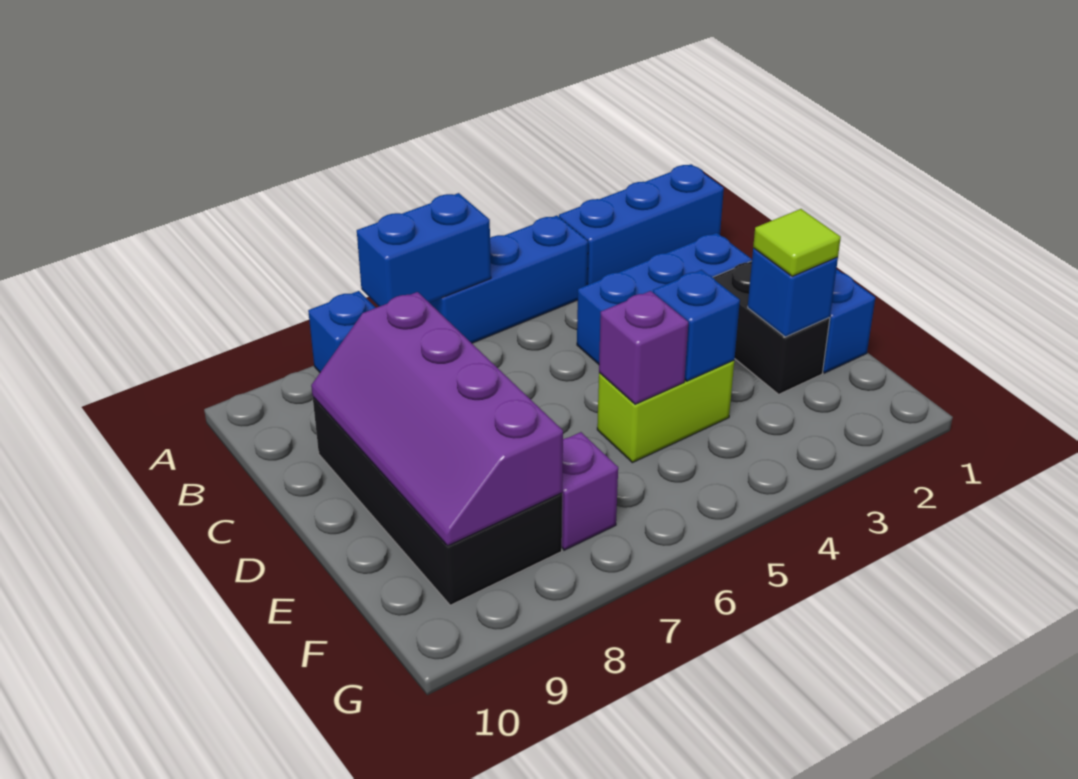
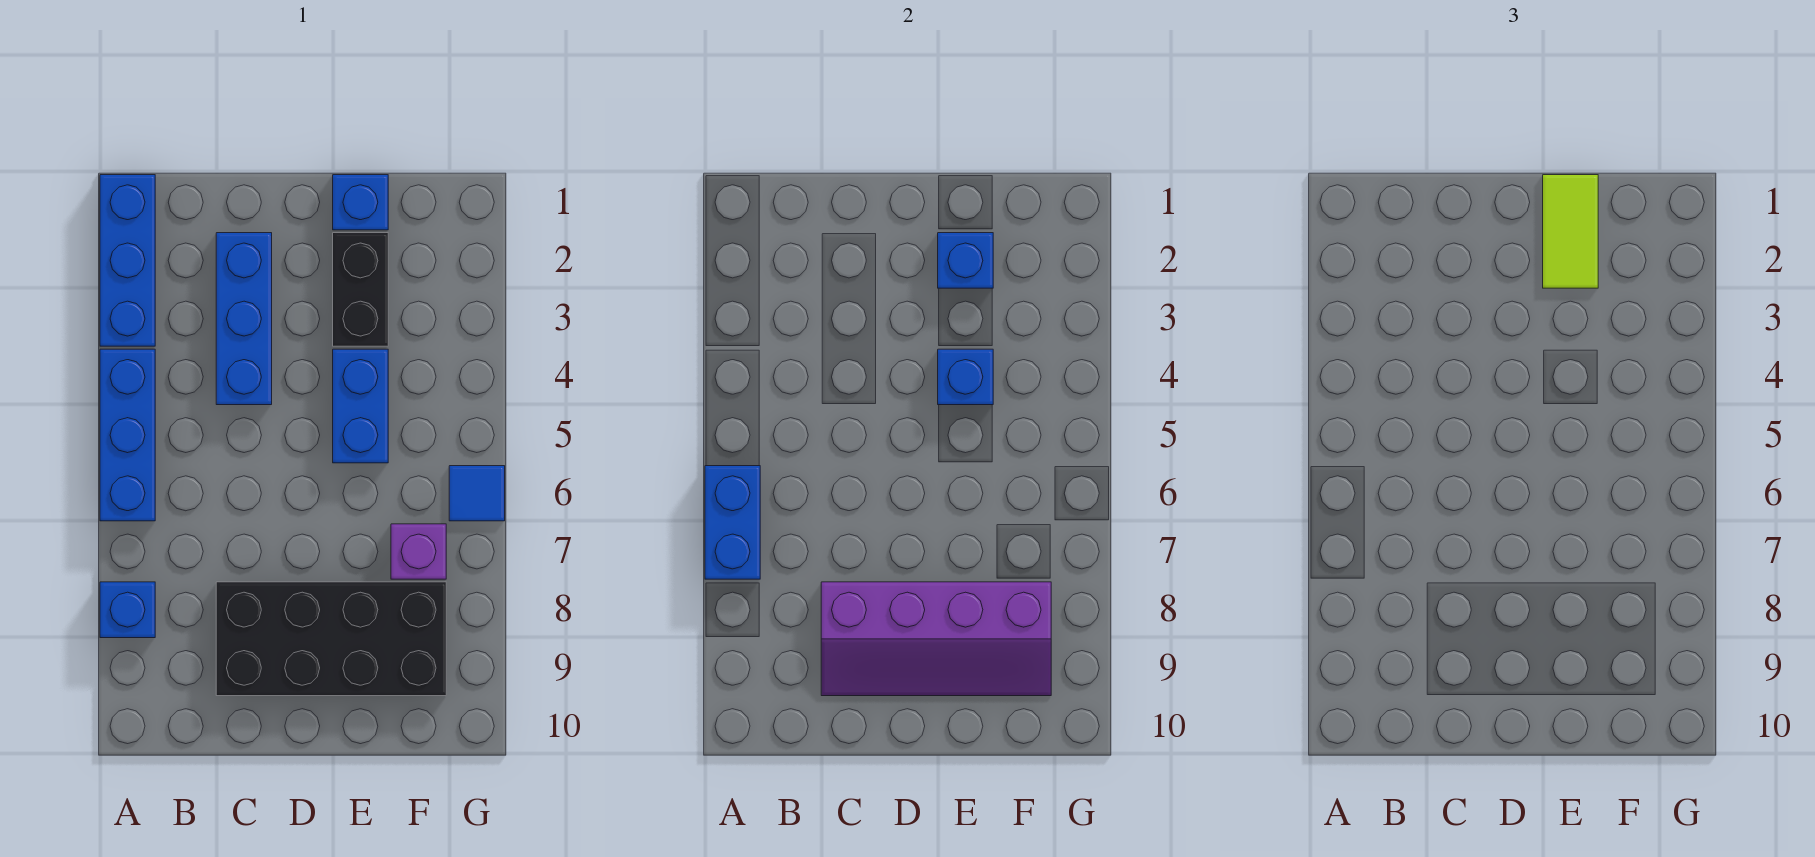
black 1x2 brick [713,261,830,394] -> black 1x2 brick turned to [333,233,388,346]
lime 1x1 tile [753,209,841,276] -> lime 1x2 tile [1543,175,1598,288]
lime 1x2 brick [597,360,734,463] -> blue 1x2 brick [333,349,388,463]
purple 1x1 brick [599,291,688,404] -> none
none -> blue 1x1 tile [449,466,505,521]

